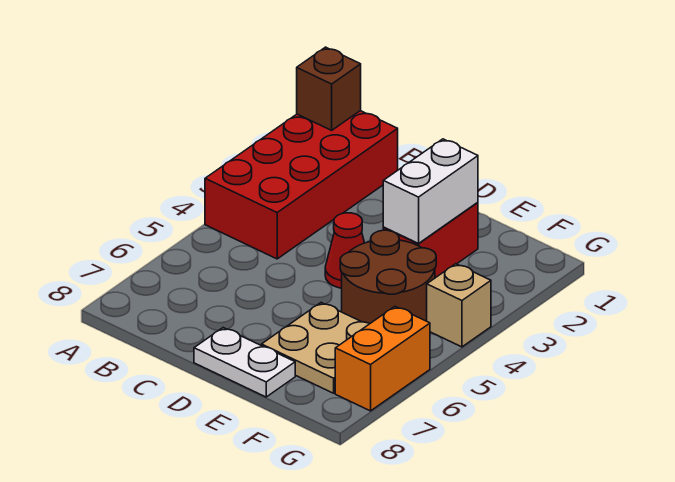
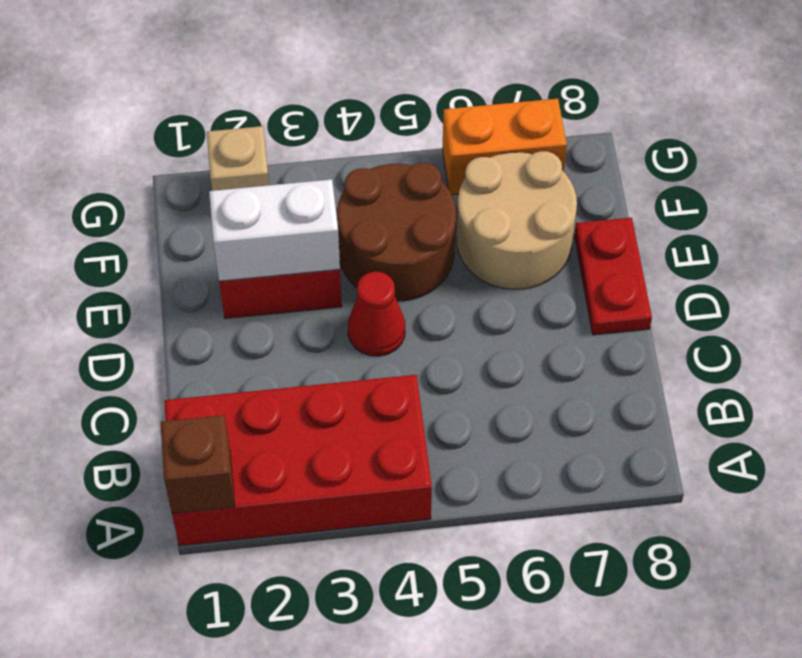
white 1x2 plate [194,328,295,397] -> red 1x2 plate [574,218,652,335]
tan 2x2 plate [262,303,369,393] -> tan 2x2 round brick [456,151,577,289]
tan 1x1 brick [427,264,491,347] -> tan 1x1 brick moved to [207,126,269,191]

